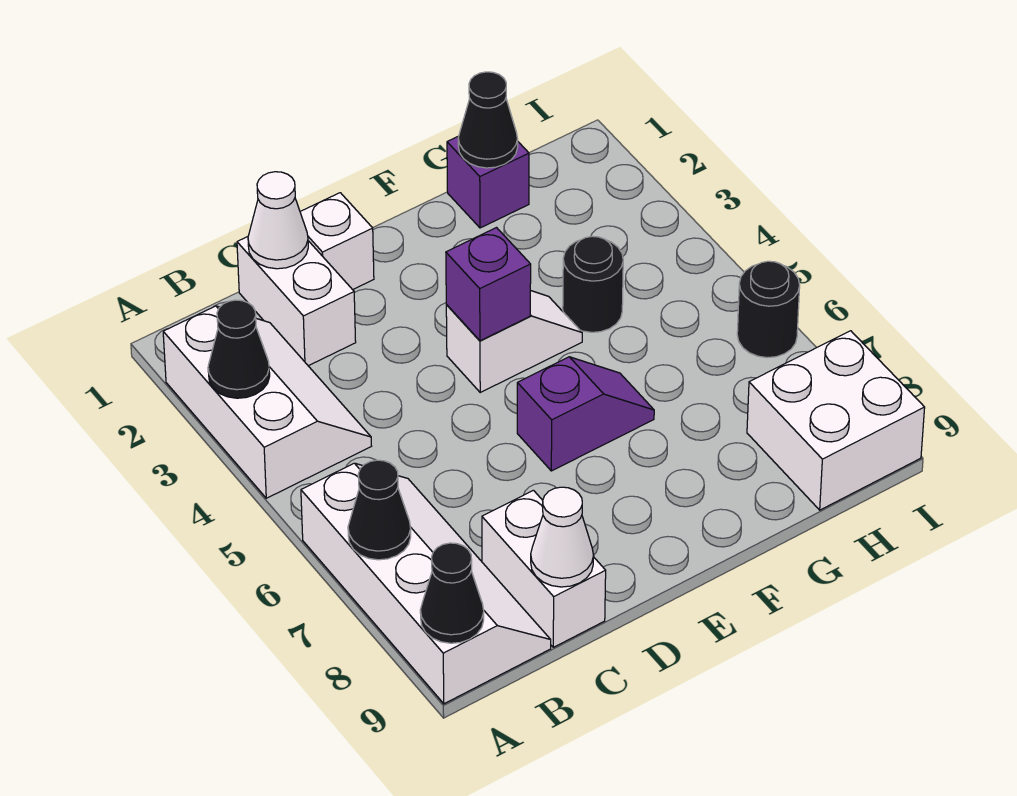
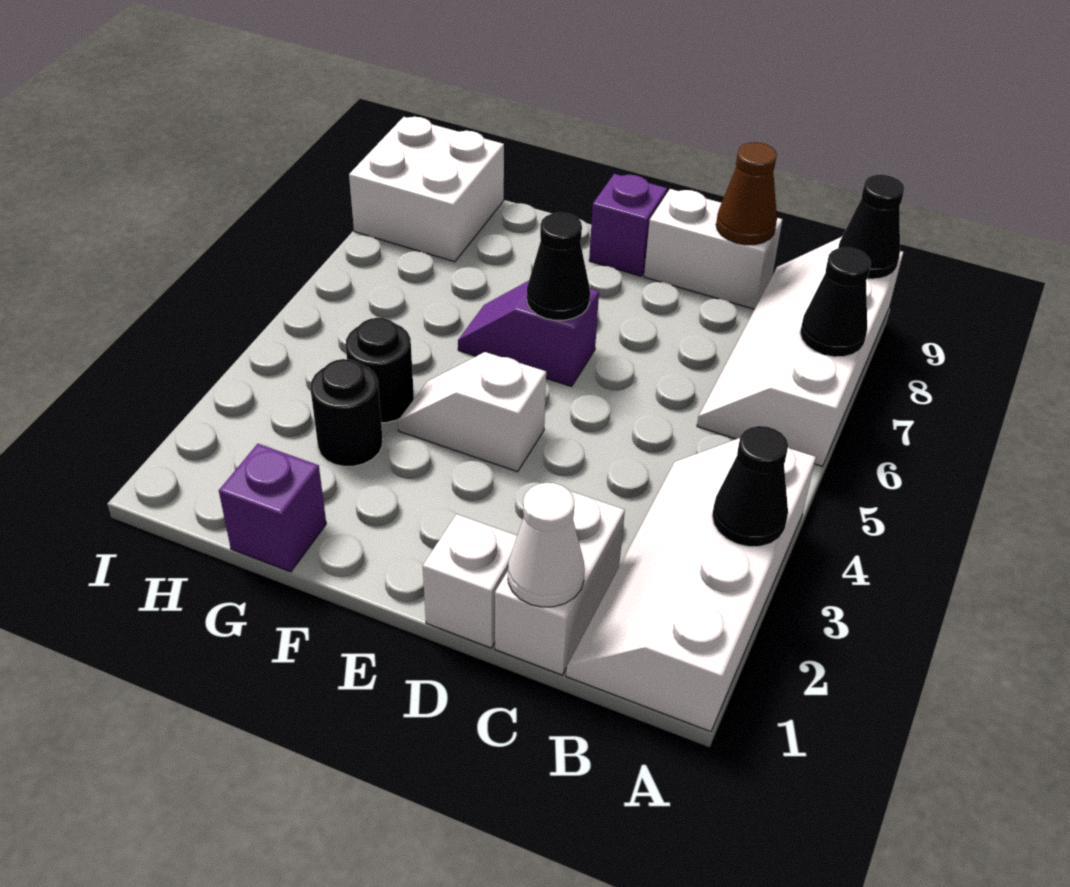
white 2x3 slope [163,306,371,498] -> white 2x4 slope [566,438,816,732]
white 1x2 brick [482,490,606,647] -> white 1x2 brick turned to [644,189,782,309]
white 1x1 cone [531,487,594,587] -> brown 1x1 cone [716,142,777,245]
purple 1x1 brick [446,228,531,341] -> purple 1x1 brick moved to [589,174,667,276]
black 1x1 cone [458,72,518,168] -> black 1x1 cone moved to [527,213,590,320]
black 1x1 round brick [737,261,800,358] -> black 1x1 round brick moved to [311,359,383,466]

